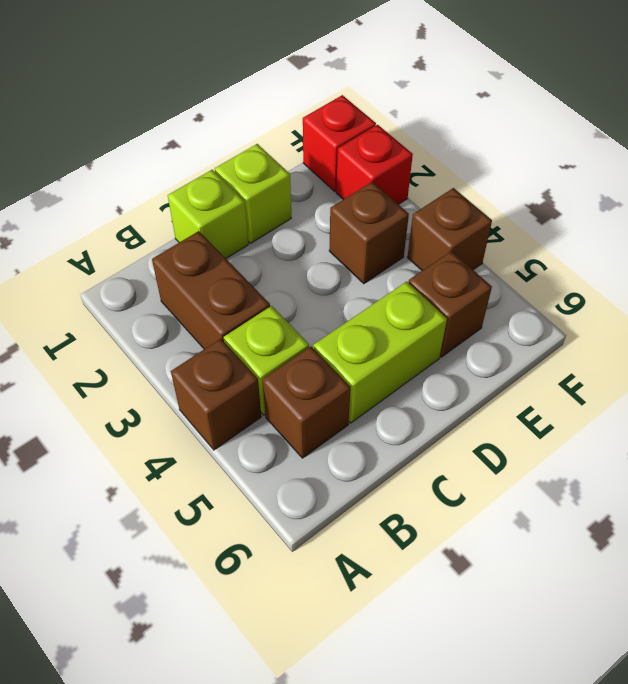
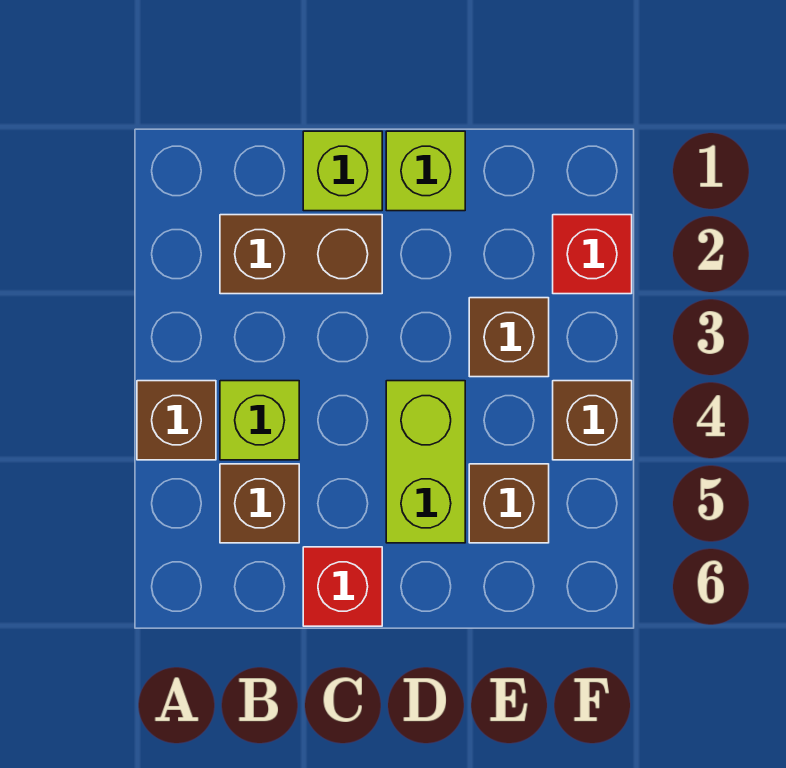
brown 1x2 brick [152,231,270,349] -> brown 1x2 brick turned to [220,215,382,294]
lime 1x2 brick [313,282,447,423] -> lime 1x2 brick turned to [386,381,465,543]
red 1x1 brick [303,95,376,191] -> red 1x1 brick moved to [303,547,382,626]

